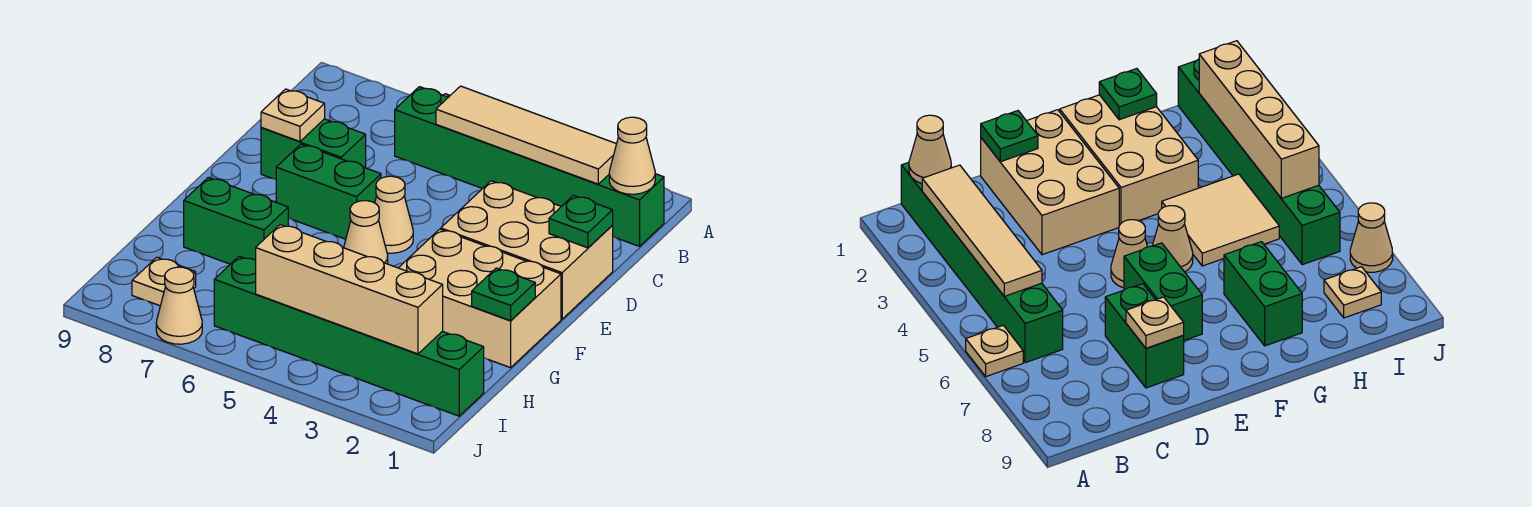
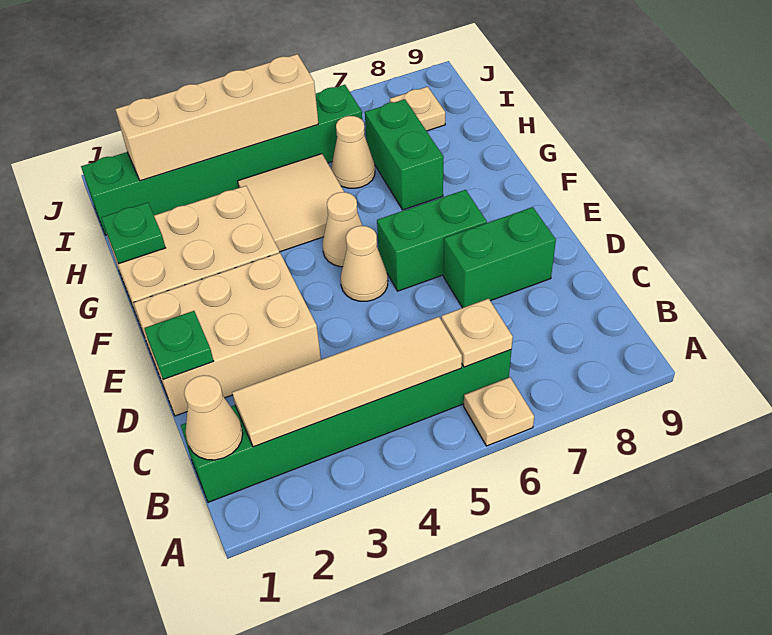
tan 1x1 plate [261,89,325,141] -> tan 1x1 plate moved to [441,299,513,367]
green 1x2 brick [184,177,288,264] -> green 1x2 brick turned to [365,99,444,210]
tan 1x1 cone [156,267,202,344] -> tan 1x1 cone moved to [331,116,375,188]

